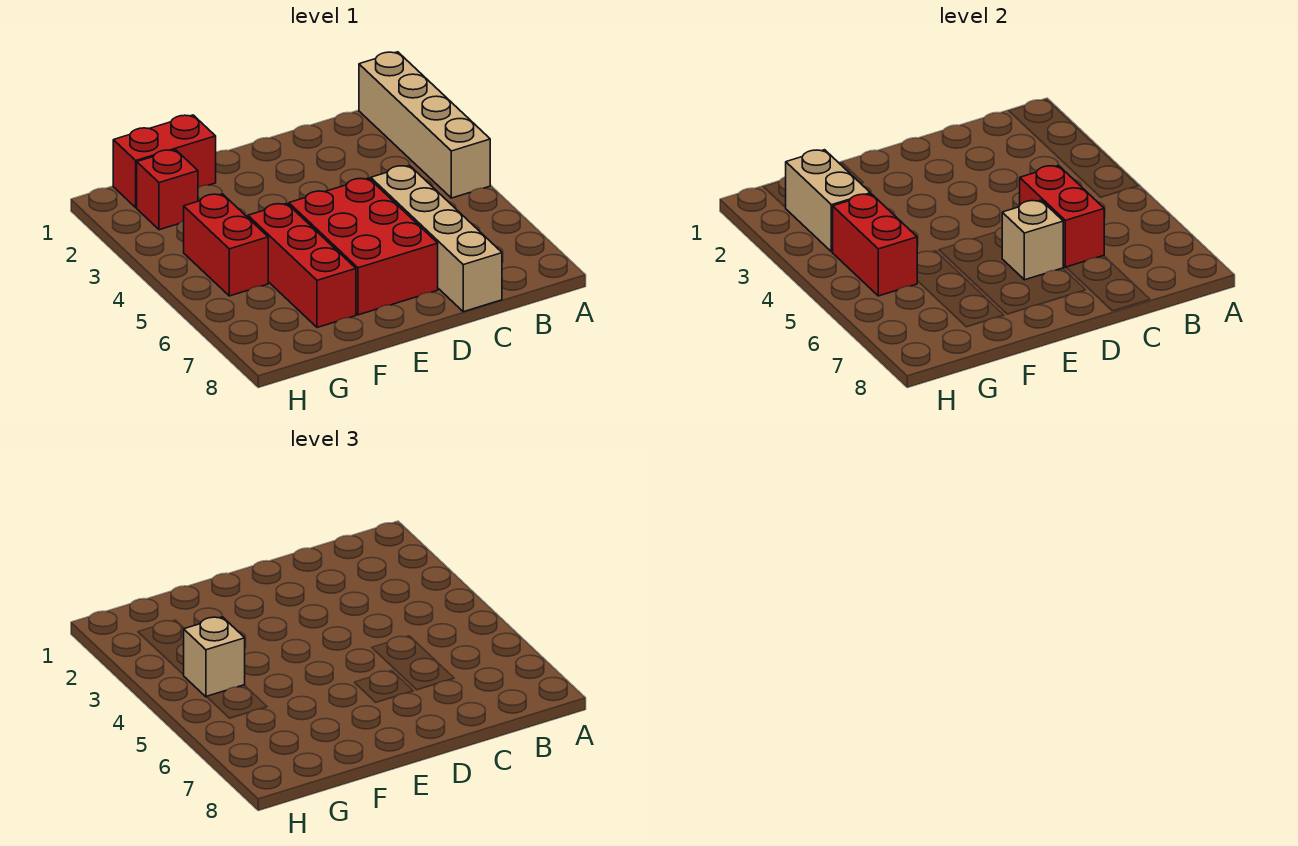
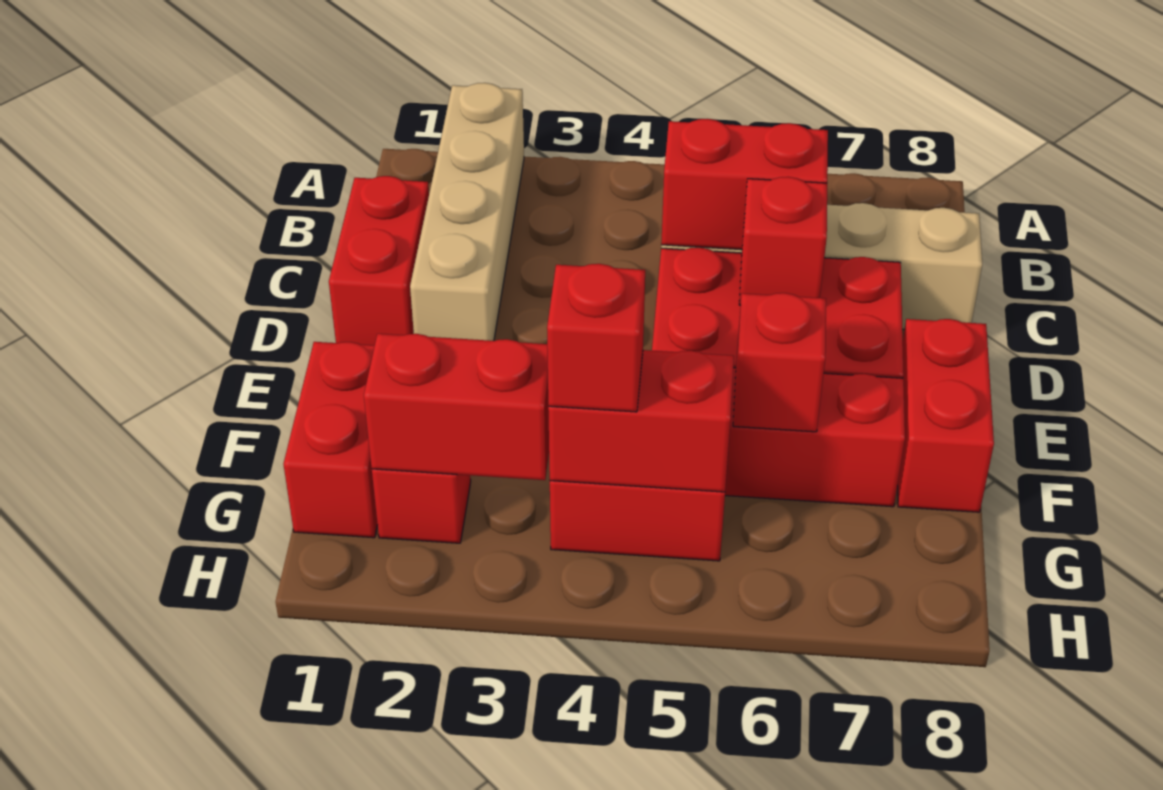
tan 1x4 brick [359,52,490,198] -> tan 1x4 brick turned to [410,83,524,341]
none -> red 1x2 brick [329,176,429,345]
tan 1x1 brick [1002,200,1063,280] -> red 1x1 brick [739,177,827,305]
none -> red 1x2 brick [898,319,994,512]
none -> red 1x1 brick [733,293,826,432]
tan 1x2 brick [786,150,870,252] -> red 1x2 brick [364,334,549,480]
tan 1x1 brick [184,617,245,697] -> red 1x1 brick [547,264,645,412]

